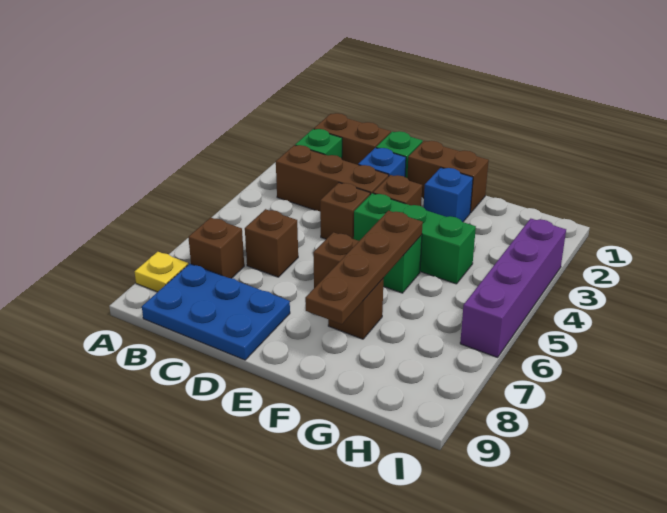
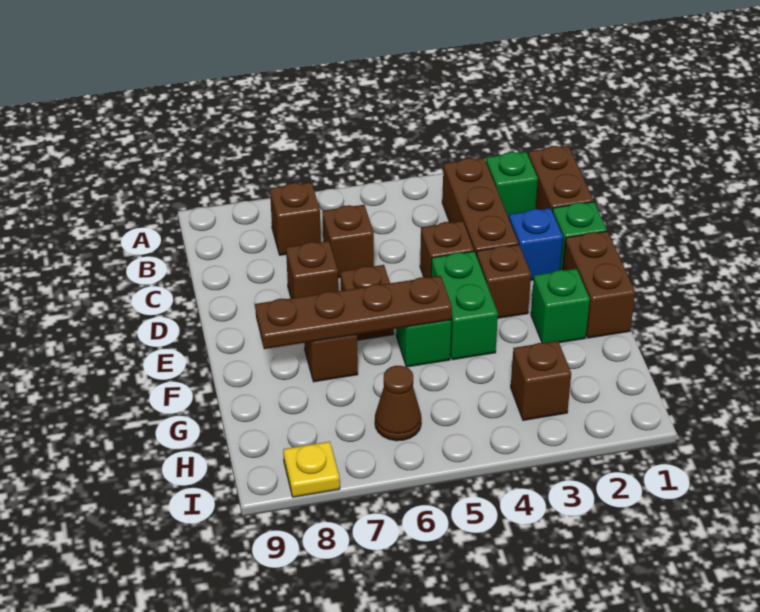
yellow 1x1 plate [135,252,188,292] -> yellow 1x1 plate moved to [283,441,340,497]
blue 2x3 plate [142,264,290,360] -> none
none -> brown 1x1 brick [286,241,338,298]
green 1x3 brick [354,193,476,284] -> green 1x2 brick [431,251,498,360]
blue 1x1 brick [423,168,473,222] -> green 1x1 brick [531,269,590,343]
none -> brown 1x1 brick [511,341,571,420]
none -> brown 1x1 cone [375,366,421,441]
purple 1x4 brick [460,219,566,357] -> none

